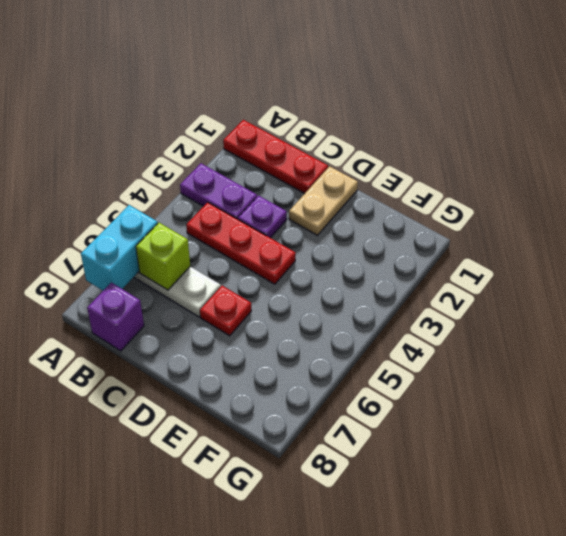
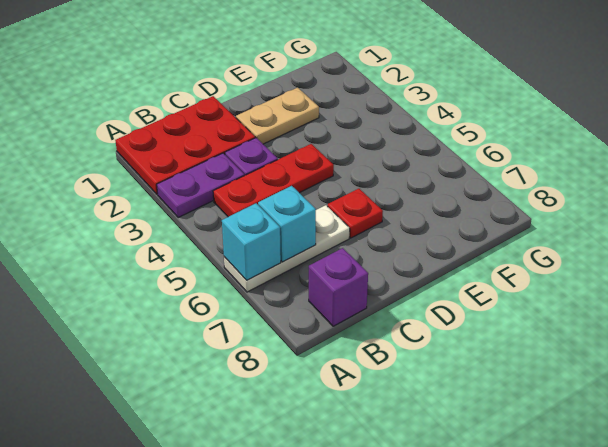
red 1x3 plate [223,120,328,194] -> red 2x3 plate [115,96,255,194]
cyan 1x2 brick [81,205,158,290] -> cyan 1x1 brick [222,203,281,280]
lime 1x1 brick [136,223,190,290] -> cyan 1x1 brick [258,186,316,262]
tan 1x2 plate [289,166,358,235] -> tan 1x2 plate turned to [236,88,319,144]

